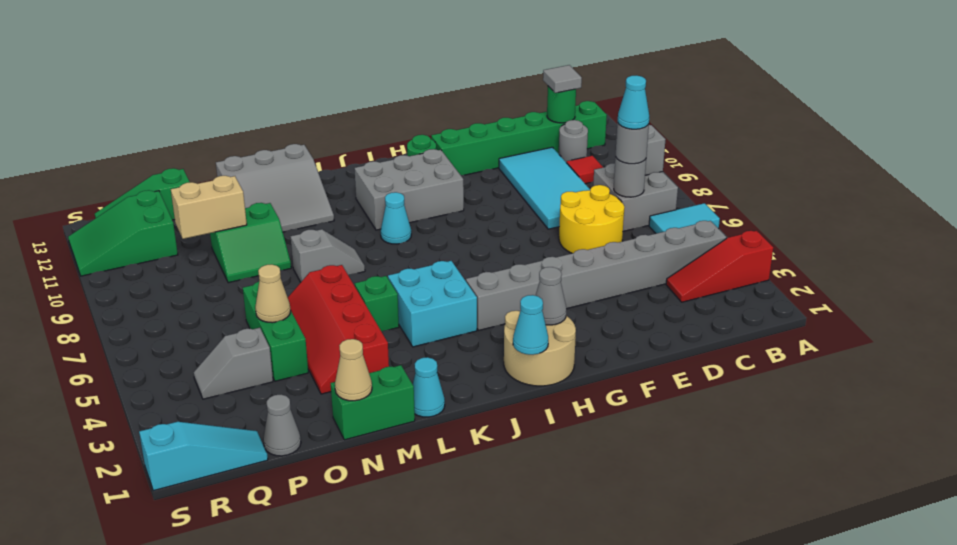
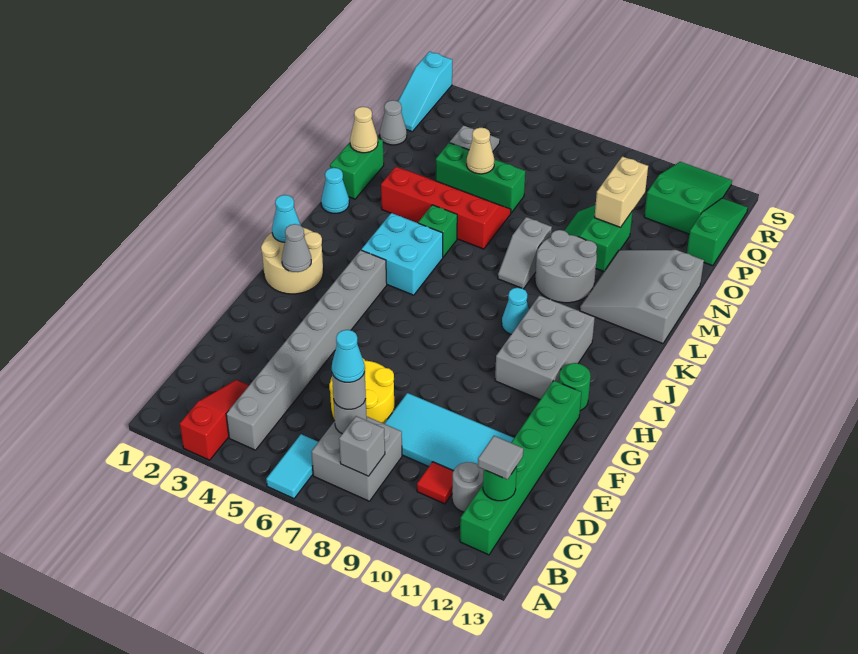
none -> grey 2x2 round brick [535,230,597,303]

